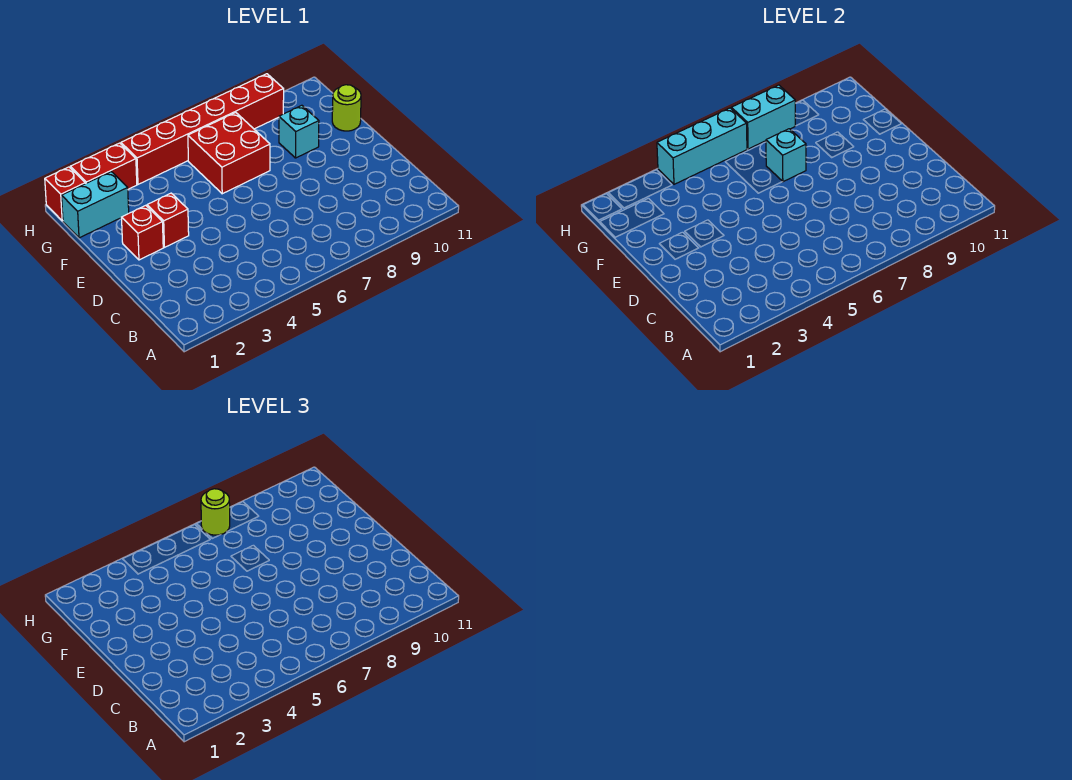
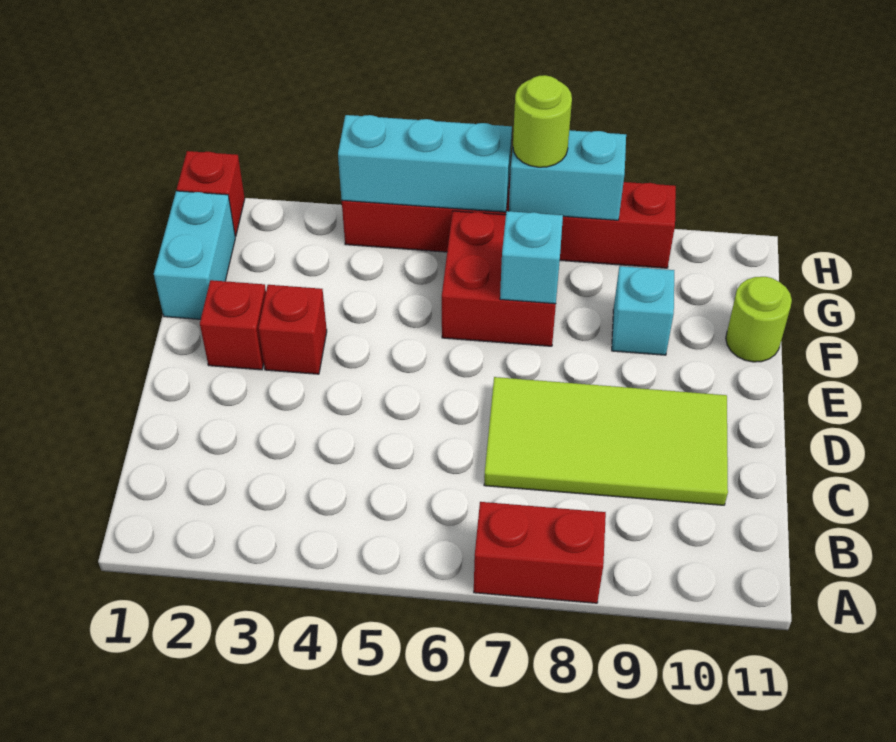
none -> lime 2x4 tile [484,377,728,505]
cyan 1x2 brick [62,172,129,238] -> cyan 1x2 brick turned to [154,191,235,319]
red 1x2 brick [70,143,137,189] -> red 1x2 brick moved to [474,502,606,603]

